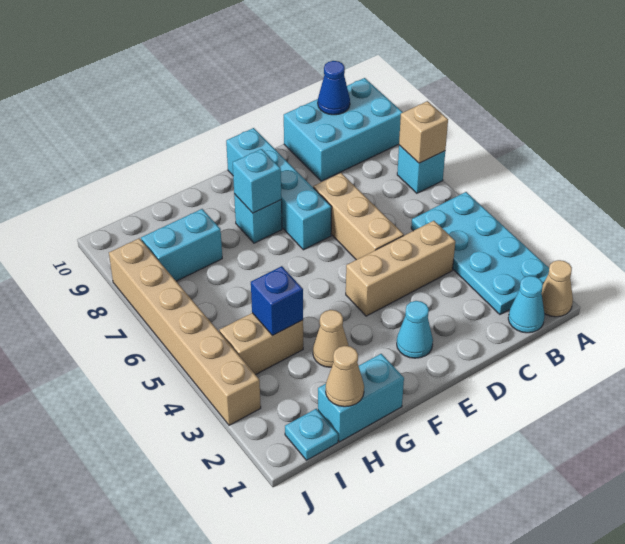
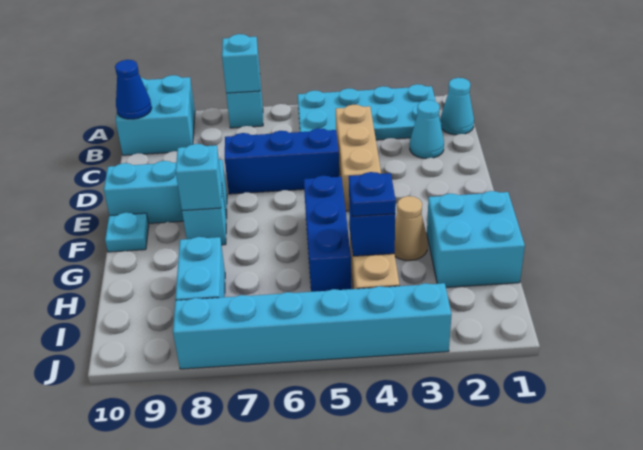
tan 1x1 cone [542,260,573,317] -> none
tan 1x1 brick [399,101,448,163] -> cyan 1x1 brick [222,34,260,93]
cyan 2x3 brick [284,78,403,181] -> cyan 2x2 brick [116,75,195,155]
tan 1x3 brick [313,173,404,260] -> blue 1x3 brick [225,128,339,194]
cyan 1x1 cone [397,301,433,358] -> cyan 1x1 cone moved to [410,100,444,159]
cyan 1x4 brick [226,128,332,250] -> cyan 1x3 brick [104,160,227,223]
none -> blue 1x3 brick [304,176,352,292]
cyan 1x2 brick [318,354,404,442] -> cyan 2x2 brick [427,191,525,287]
tan 1x1 cone [326,346,364,407] -> none
none -> blue 1x1 plate [349,172,396,216]
cyan 1x1 plate [285,409,338,460] -> cyan 1x1 plate moved to [105,213,149,252]
tan 1x6 brick [109,238,261,425] -> cyan 1x6 brick [173,283,452,369]

